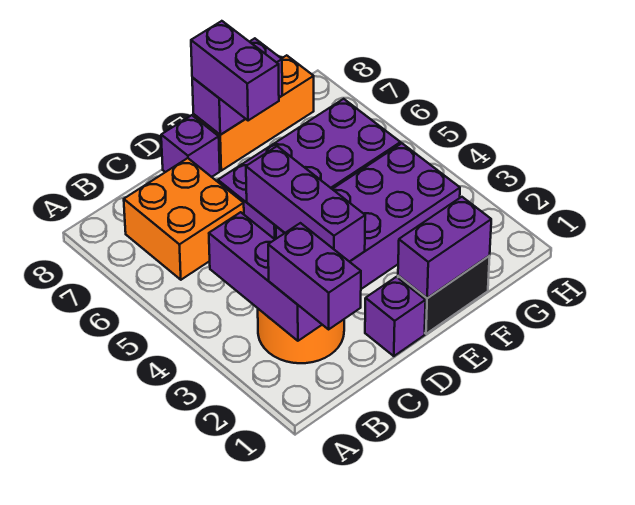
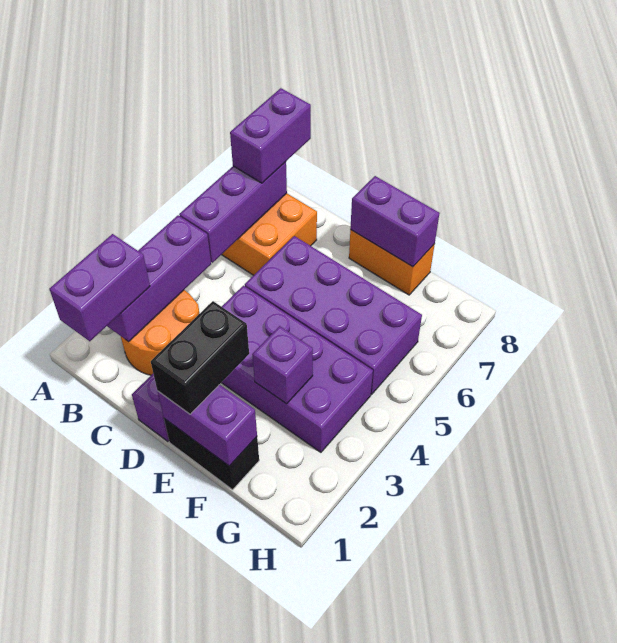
purple 1x3 brick [246,146,365,262] -> purple 1x3 brick moved to [179,162,287,263]
purple 1x1 brick [161,115,220,177] -> purple 1x1 brick moved to [252,326,313,404]
none -> black 1x2 brick [151,301,249,414]
purple 1x2 brick [191,21,279,121] -> purple 1x2 brick moved to [230,88,311,183]
orange 1x3 brick [193,55,314,171] -> orange 1x2 brick [349,230,435,295]

